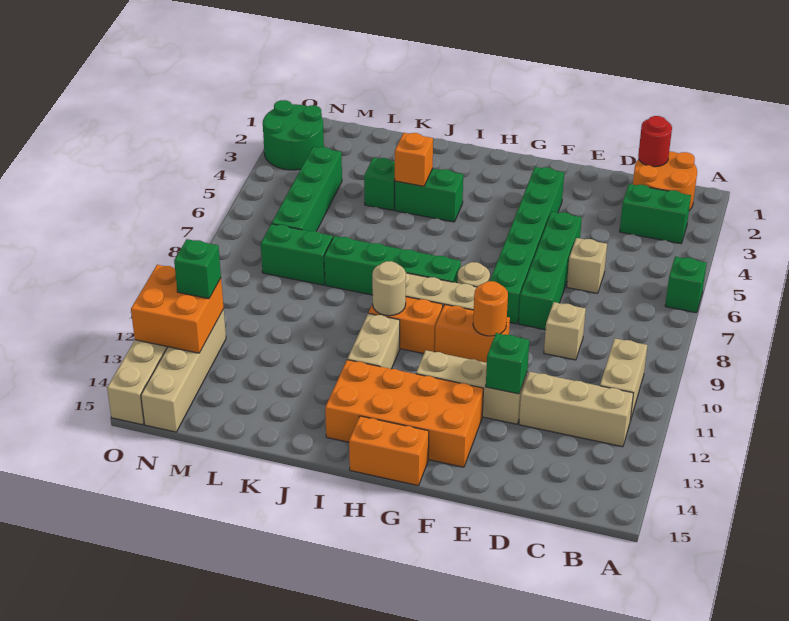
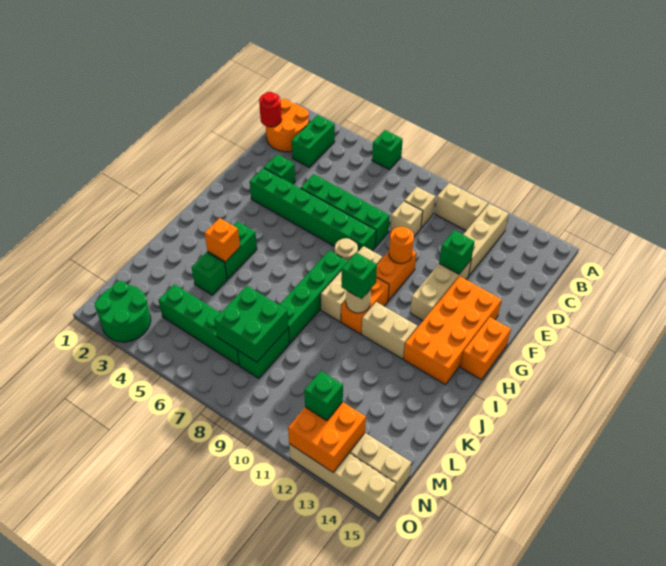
tan 1x1 brick [567,238,607,293] -> tan 1x1 brick moved to [404,187,435,228]
none -> green 1x1 brick [264,154,295,184]
none -> green 1x1 brick [341,253,377,299]
none -> green 2x2 brick [214,286,288,362]

